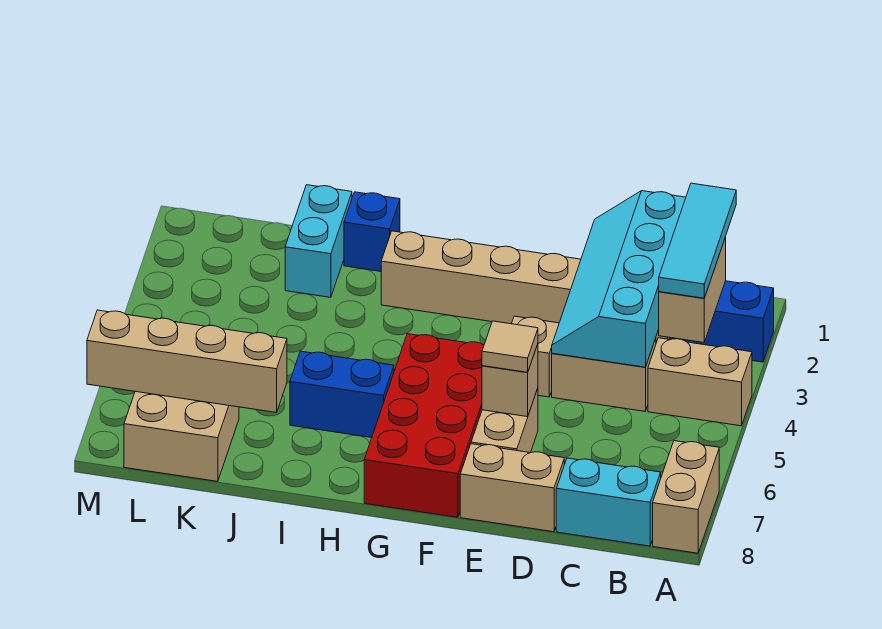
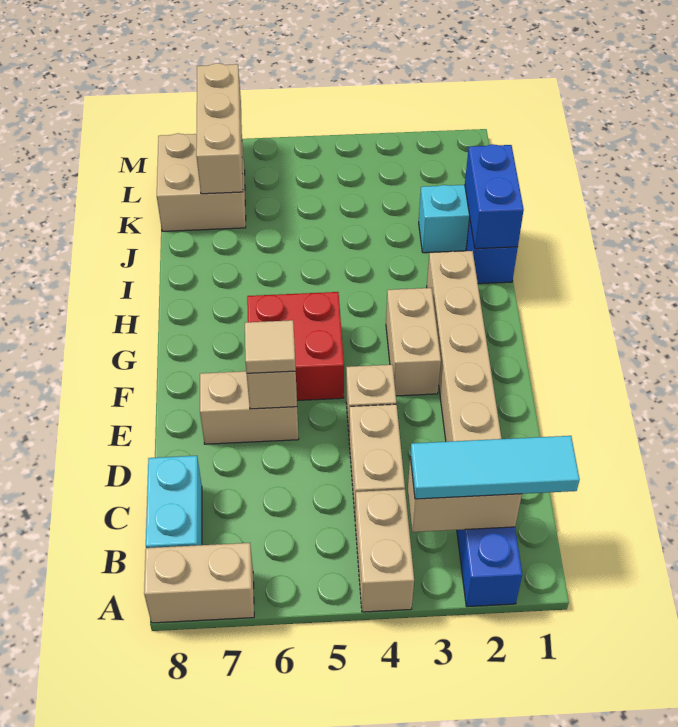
cyan 2x4 slope [552,191,686,367] -> none
tan 1x2 brick [460,444,564,532] -> tan 1x2 brick moved to [386,288,441,396]
red 2x4 brick [364,334,484,517] -> red 2x2 brick [247,292,344,400]
blue 1x2 brick [290,351,394,438] -> blue 1x2 brick moved to [465,144,524,249]
tan 1x4 brick [87,310,287,413] -> tan 1x3 brick [196,63,243,194]

